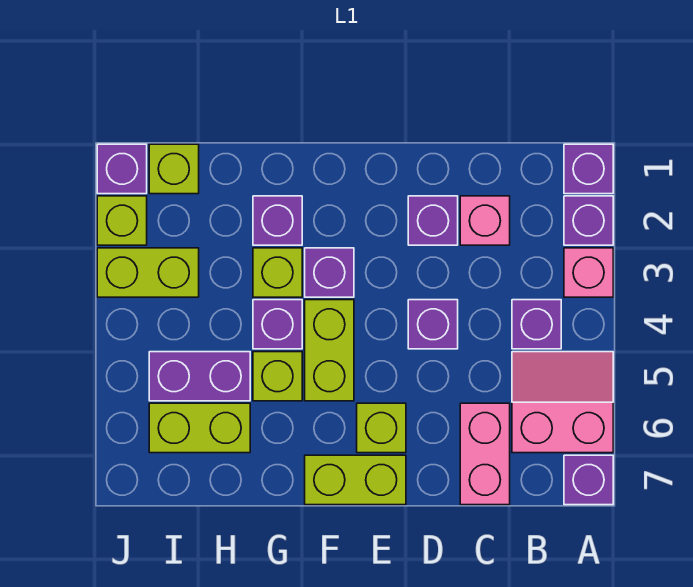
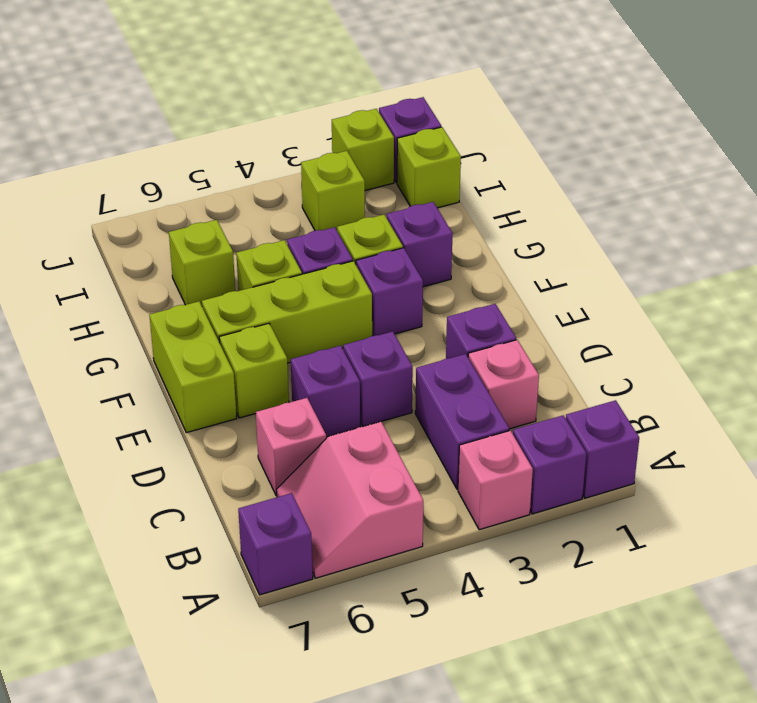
pink 2x2 slope [512,352,613,453] -> pink 2x2 slope turned to [277,422,423,578]
purple 1x1 brick [512,300,561,349] -> purple 1x1 brick moved to [291,346,360,437]
pink 1x2 brick [460,403,510,505] -> pink 1x1 brick [256,398,326,496]
lime 1x2 brick [305,300,354,401] -> lime 1x3 brick [202,261,372,363]
purple 1x2 brick [149,352,250,401] -> purple 1x2 brick moved to [415,354,509,489]
lime 1x2 brick [149,403,250,453] -> lime 1x1 brick [169,220,235,306]
lime 1x2 brick [97,248,199,297] -> lime 1x1 brick [301,151,365,231]

